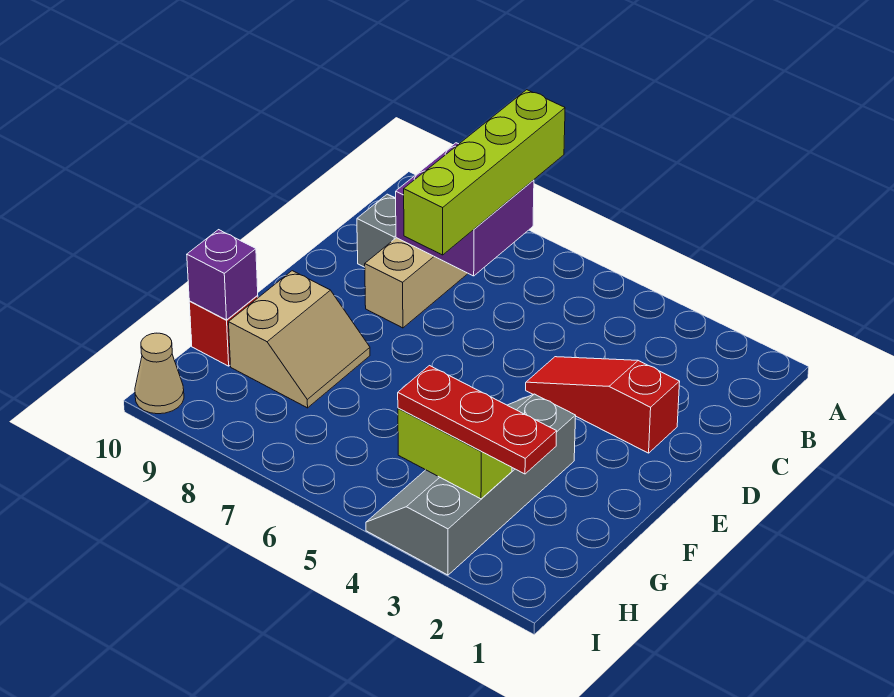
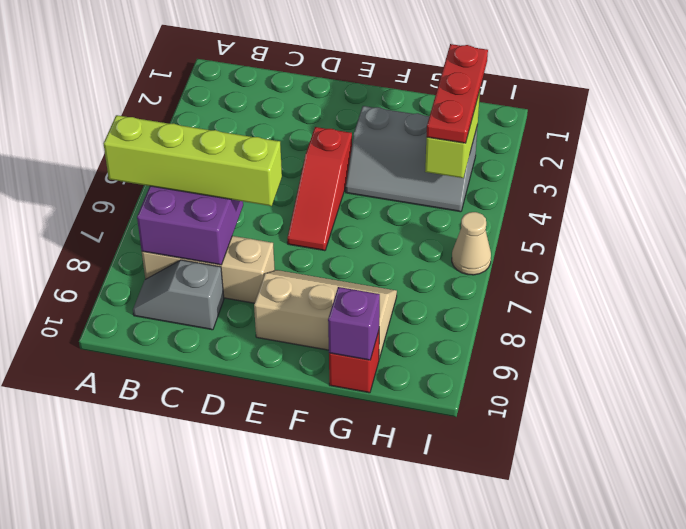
red 1x3 slope [526,357,680,453] -> red 1x3 slope moved to [287,127,352,251]
grey 2x4 slope [366,394,576,575] -> grey 2x3 slope [346,106,478,212]
tan 2x2 slope [229,271,370,408] -> tan 2x3 slope [254,270,397,358]
tan 1x1 cone [135,333,184,414] -> tan 1x1 cone moved to [452,212,491,275]

